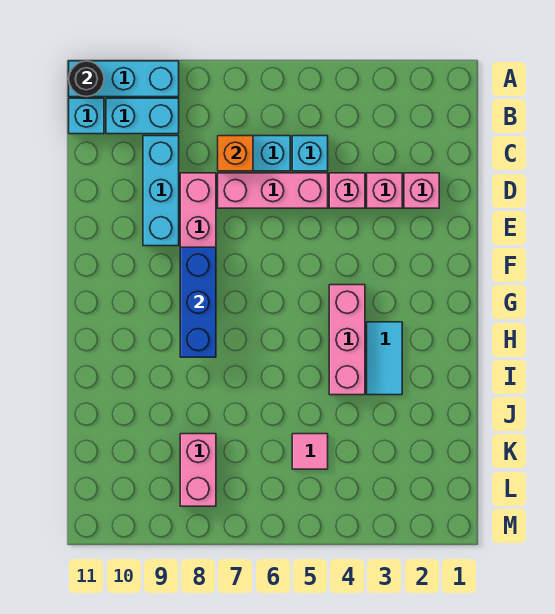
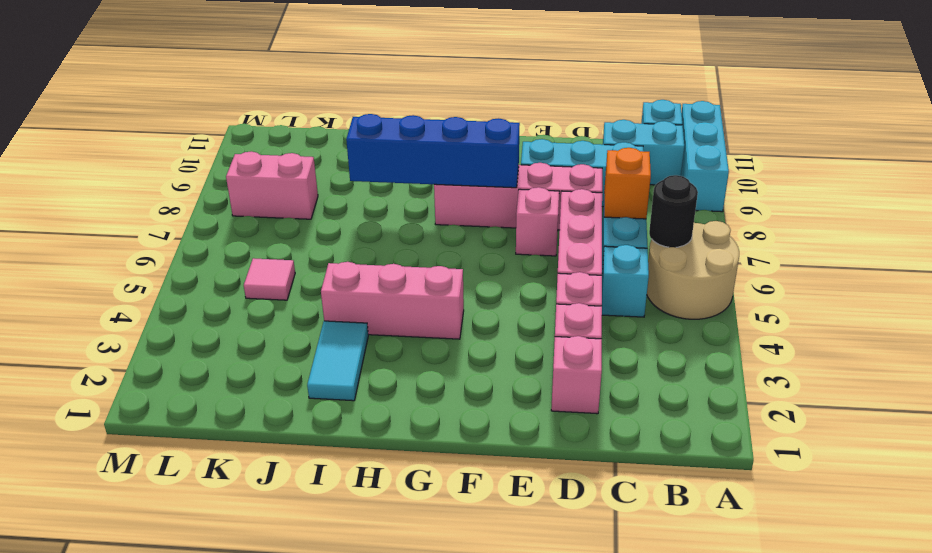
none -> tan 2x2 round brick [647,221,739,319]
black 1x1 round brick [69,61,104,97] -> black 1x1 round brick moved to [649,175,698,247]
cyan 1x2 brick [106,98,179,134] -> cyan 1x2 brick turned to [603,120,684,185]
none -> pink 1x1 brick [516,187,559,256]
blue 1x3 brick [180,247,216,357] -> blue 1x4 brick [346,114,520,188]
cyan 1x2 tile [367,322,402,395] -> cyan 1x2 tile turned to [307,321,368,401]

